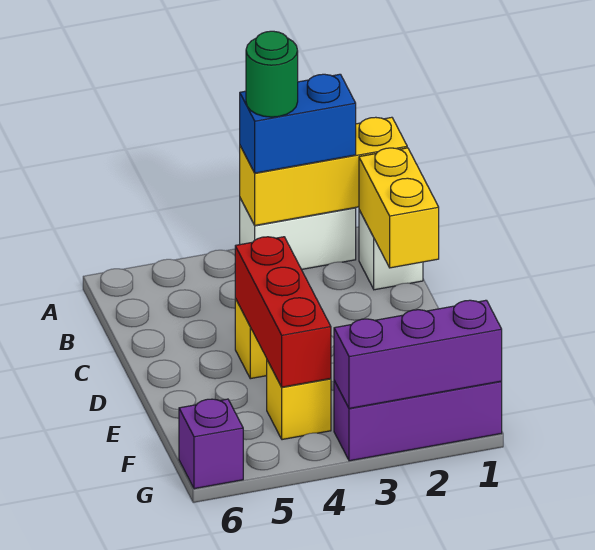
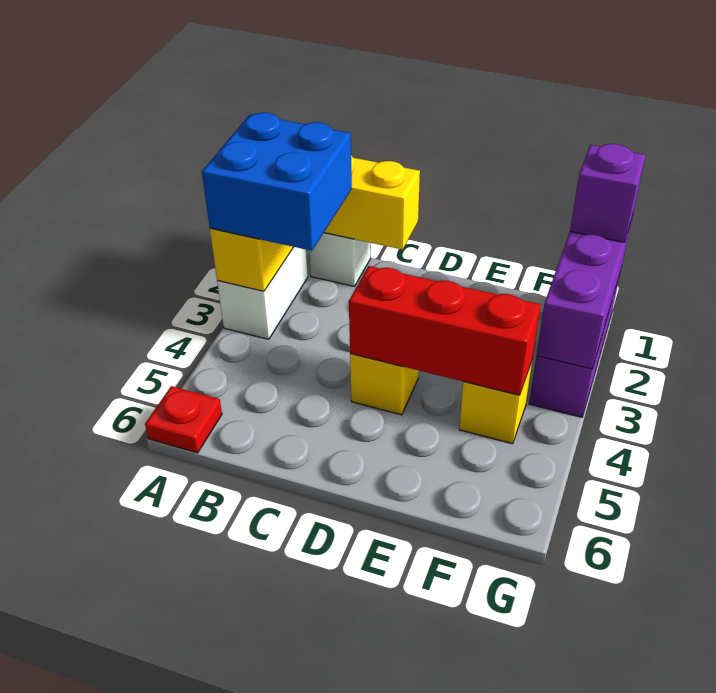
blue 1x2 brick [240,74,356,173] -> blue 2x2 brick [202,113,352,251]
green 1x1 round brick [246,31,298,117] -> none
none -> red 1x1 plate [145,386,222,453]
purple 1x1 brick [179,399,243,489] -> purple 1x1 brick moved to [570,144,646,242]

